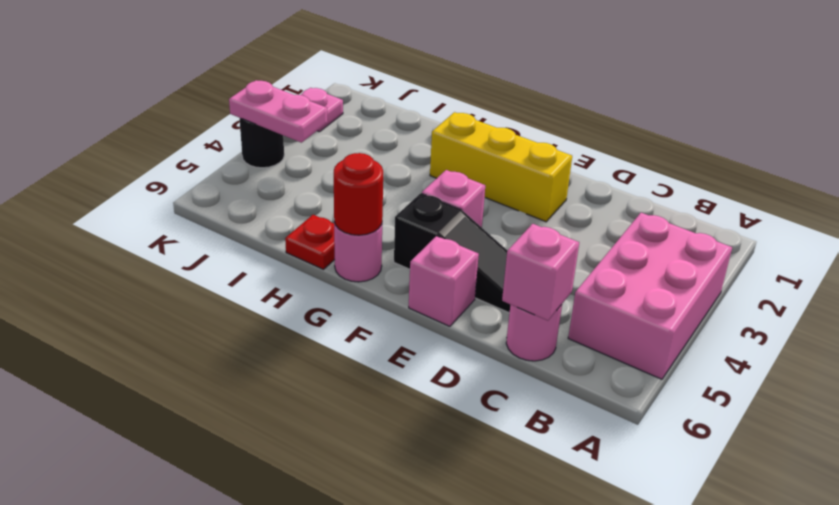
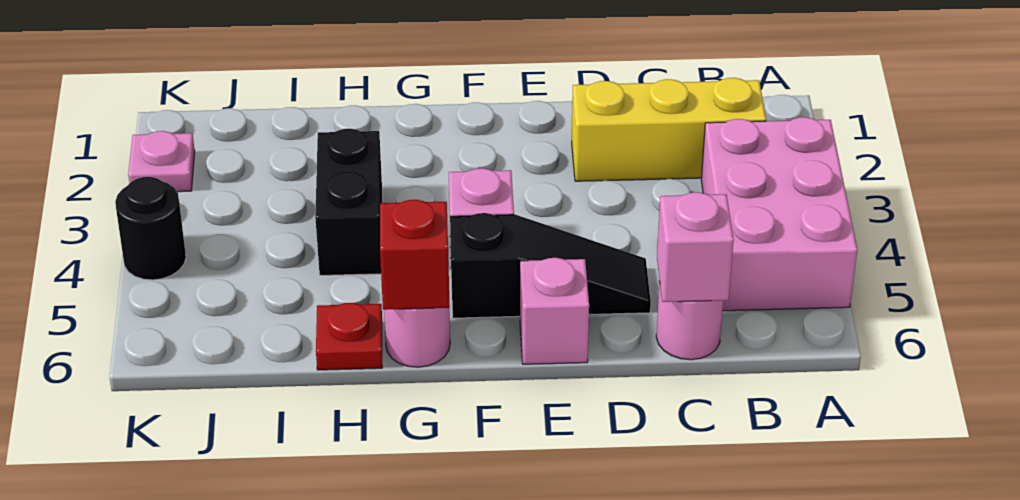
yellow 1x3 brick [430,112,572,222] -> yellow 1x3 brick moved to [572,78,766,181]
red 1x1 round brick [334,153,383,235] -> red 1x1 brick [380,200,450,310]
none -> black 1x2 brick [315,129,382,275]
pink 1x2 plate [229,80,328,143] -> none

